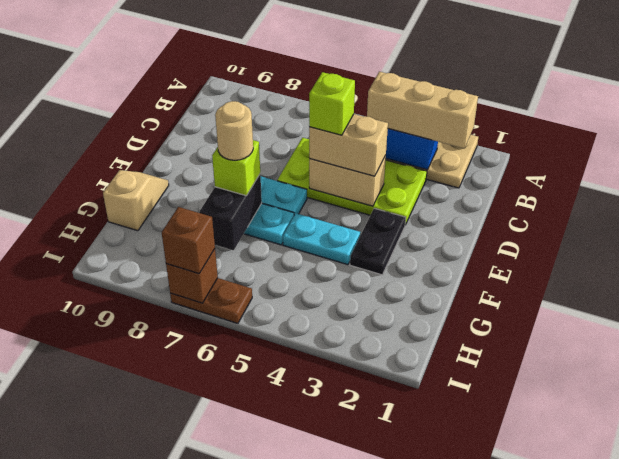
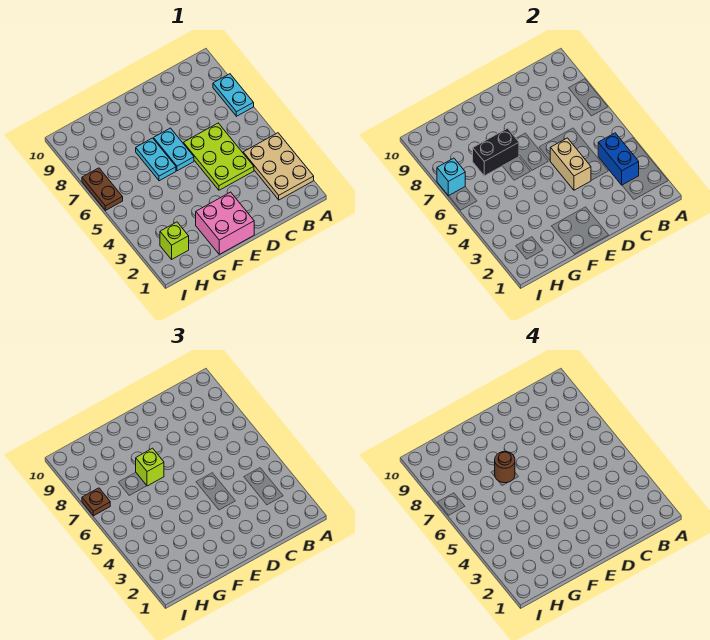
tan 1x3 brick [367,72,478,148] -> none
lime 2x4 plate [277,138,427,225] -> lime 2x3 plate [183,123,254,190]
tan 1x2 brick [309,114,388,176] -> none
lime 1x1 brick [309,72,355,135] -> lime 1x1 brick moved to [160,222,189,259]
none -> pink 2x2 brick [196,192,254,254]
black 1x2 plate [350,208,406,275] -> none
cyan 1x2 plate [283,213,360,265] -> cyan 1x2 plate moved to [213,74,254,116]
tan 1x1 round brick [215,101,253,160] -> brown 1x1 round brick [495,452,515,483]
tan 1x2 slope [103,170,169,231] -> none
brown 1x1 brick [166,249,218,303] -> cyan 1x1 brick [437,158,465,196]
brown 1x1 brick [162,207,215,274] -> brown 1x1 plate [82,488,110,516]

